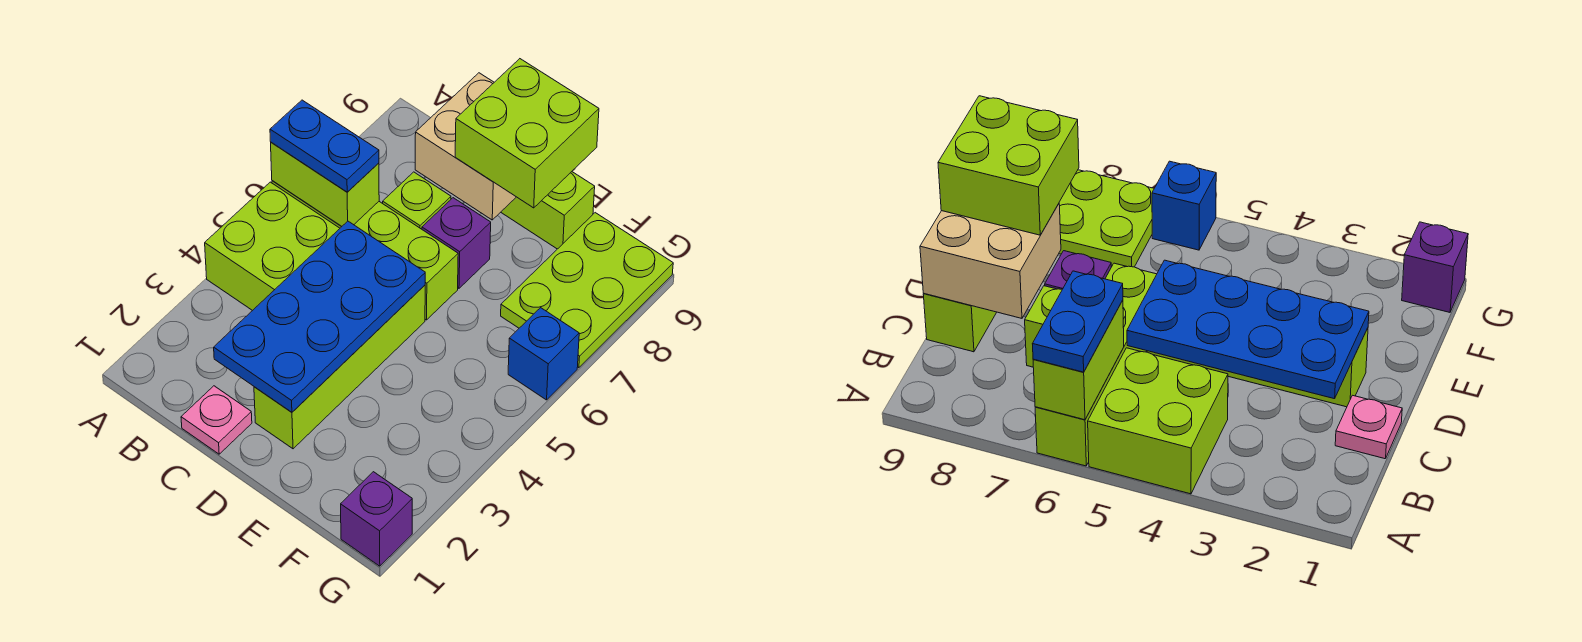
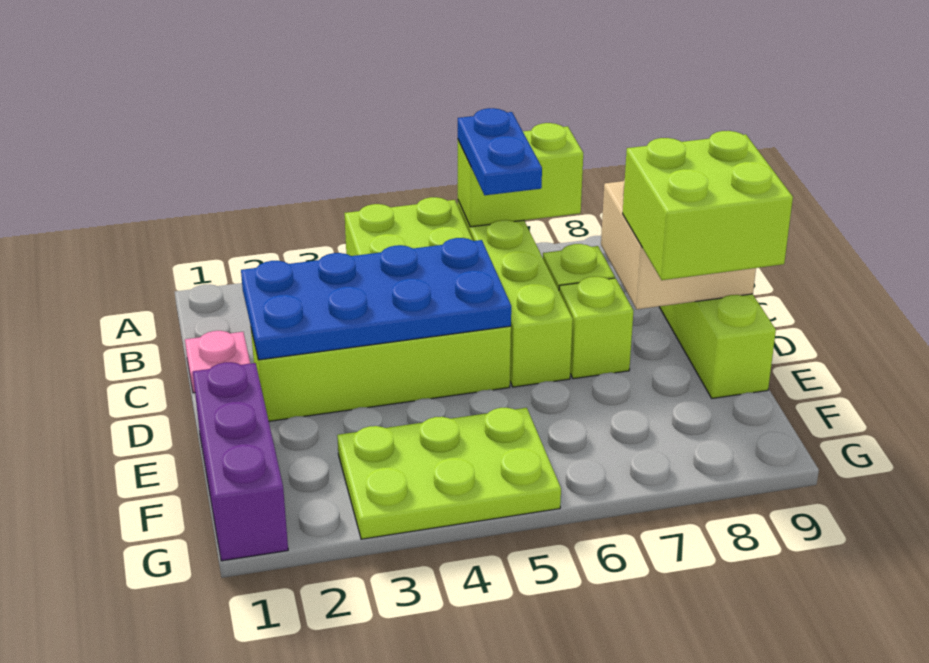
lime 1x2 brick [271,143,379,226] -> lime 1x2 brick turned to [458,123,583,227]
purple 1x1 brick [422,198,491,288] -> lime 1x1 brick [559,276,633,379]
lime 2x3 plate [501,213,673,368] -> lime 2x3 plate moved to [337,408,561,539]
purple 1x1 brick [341,472,412,566] -> purple 1x3 brick [193,362,288,561]
blue 1x1 brick [508,308,579,400] -> none

